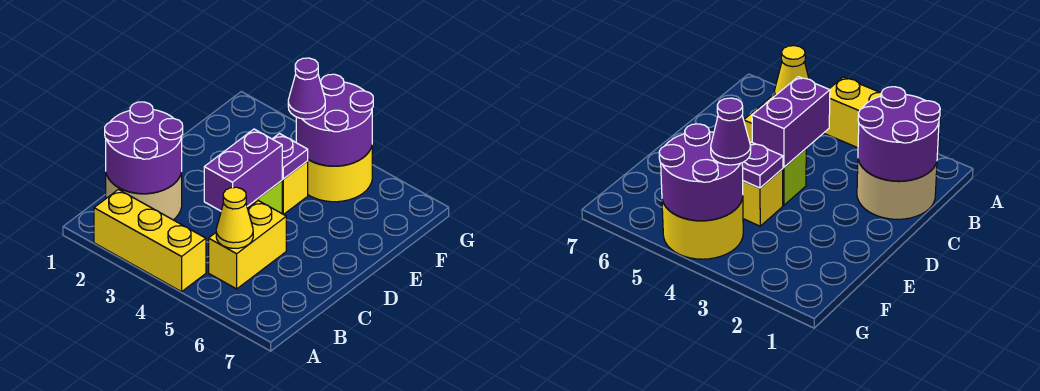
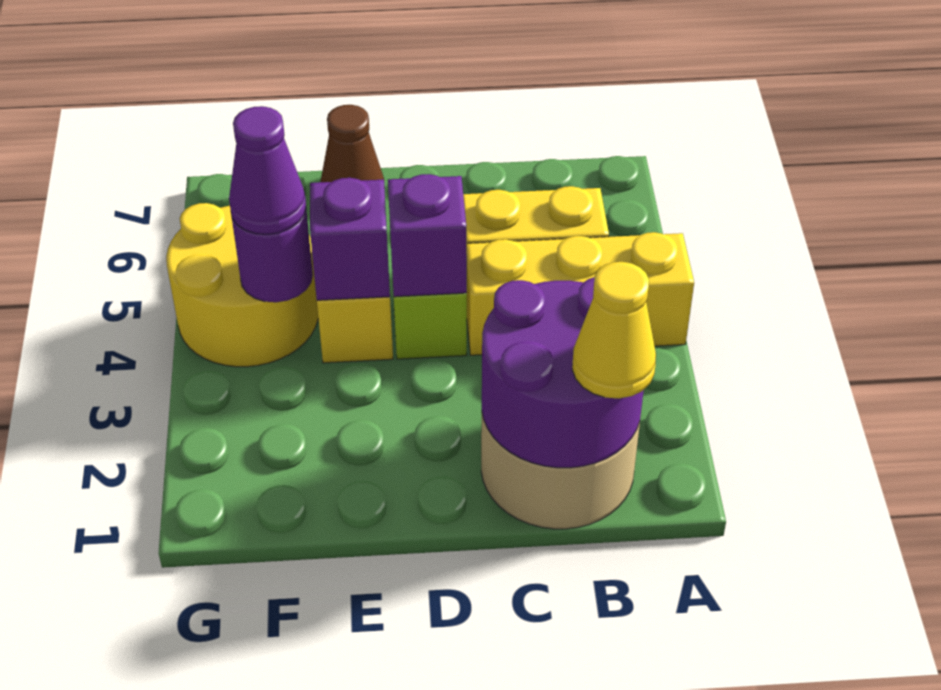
yellow 1x3 brick [94,189,206,292] -> yellow 1x3 brick turned to [466,232,694,355]
yellow 1x1 cone [216,187,253,248] -> yellow 1x1 cone moved to [572,262,656,399]
purple 1x2 brick [204,129,282,211] -> purple 1x1 brick [388,174,467,297]
purple 1x1 plate [273,134,308,179] -> purple 1x1 brick [310,178,390,300]
none -> brown 1x1 cone [320,105,385,188]
purple 2x2 round brick [296,74,373,166] -> purple 1x1 round brick [231,210,313,302]

